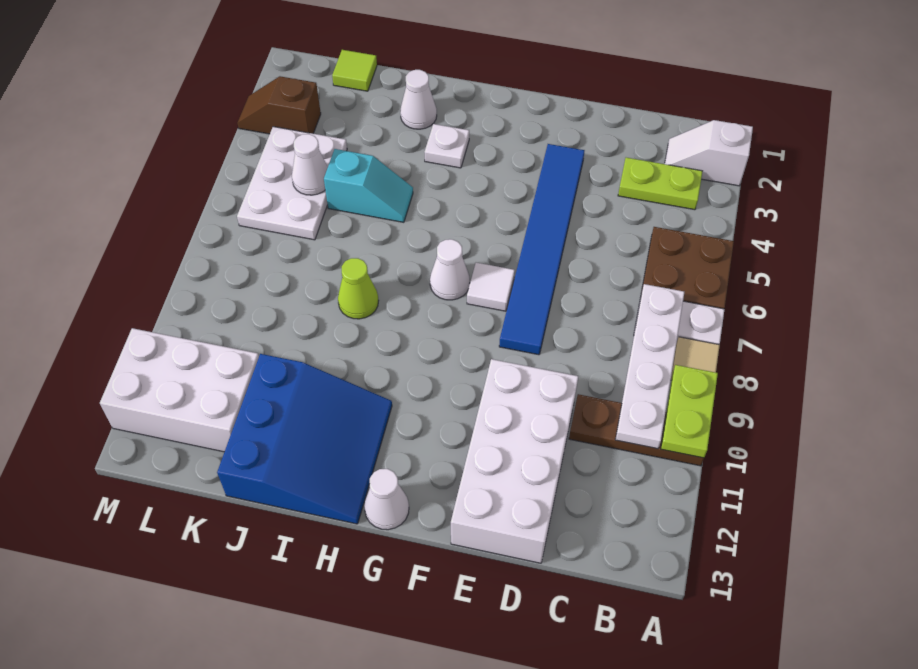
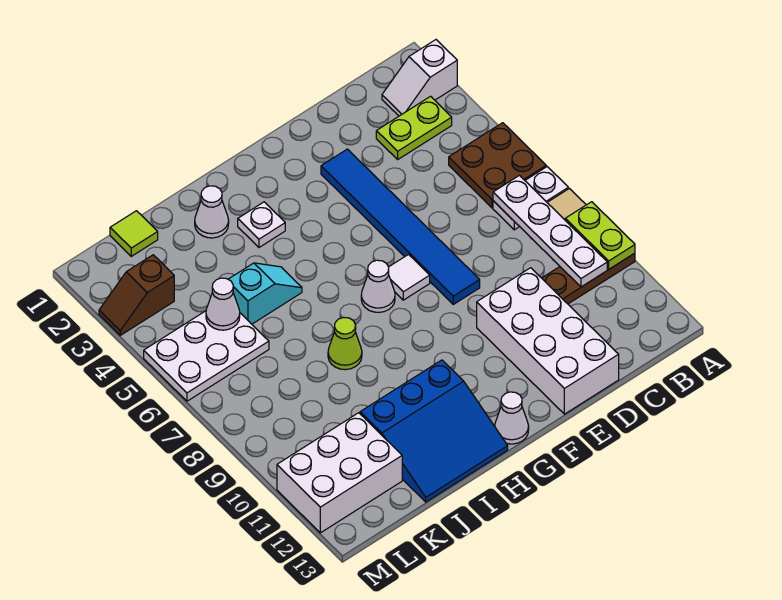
blue 3x3 slope [217,354,392,524] -> blue 3x3 slope turned to [360,360,508,502]
white 2x3 plate [237,127,347,240] -> white 2x3 plate turned to [144,311,269,401]

